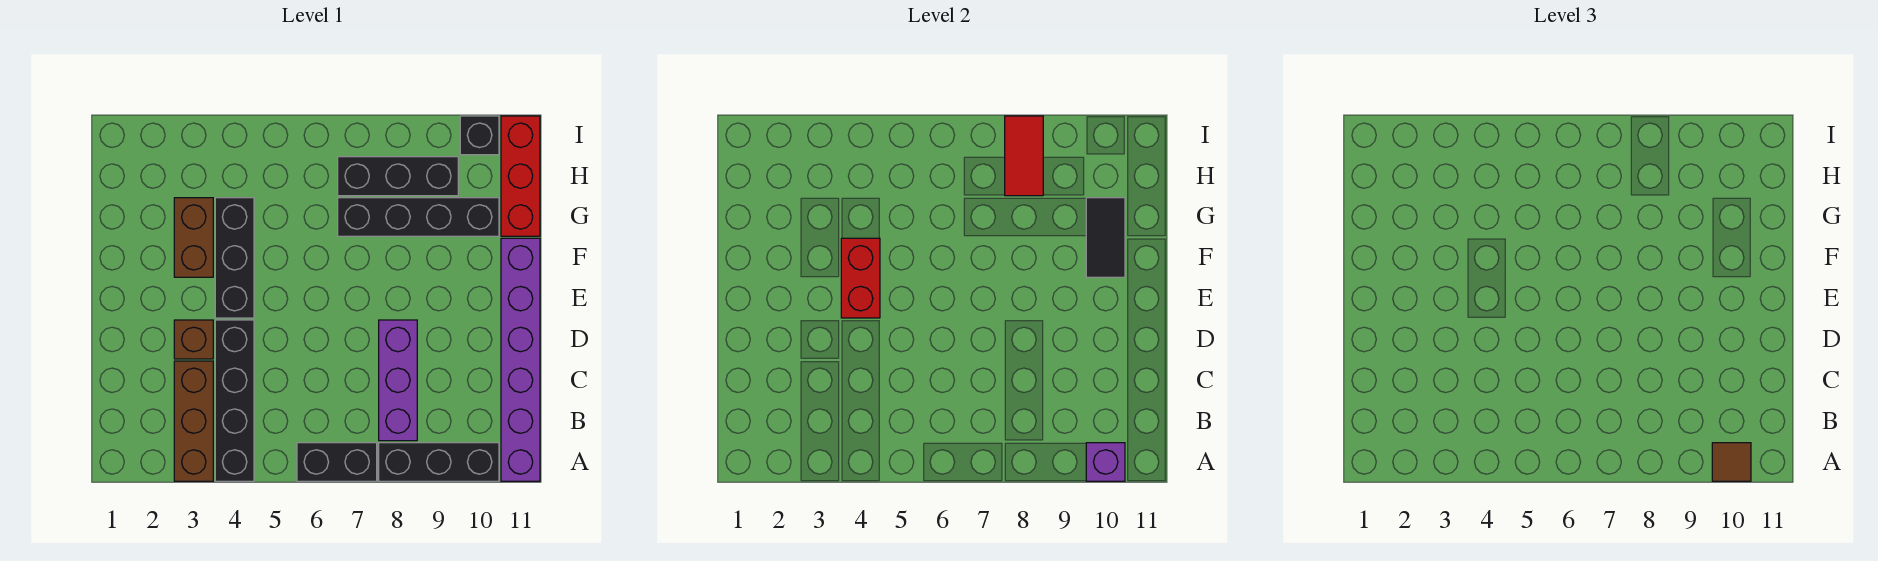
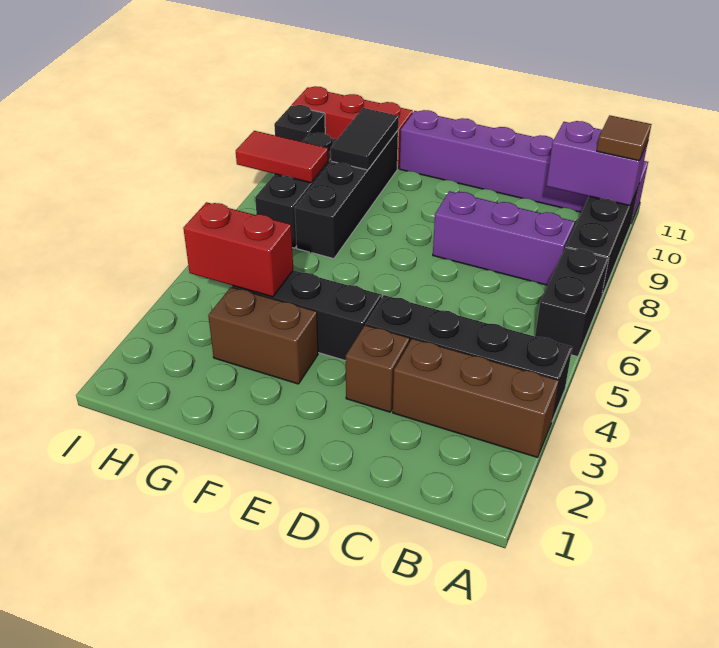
purple 1x1 brick [1086,443,1125,481] -> purple 1x2 brick [546,121,648,206]
red 1x2 brick [841,238,880,318] -> red 1x2 brick moved to [183,202,293,297]
black 1x2 tile [1086,198,1125,277] -> black 1x2 tile turned to [331,108,399,170]

